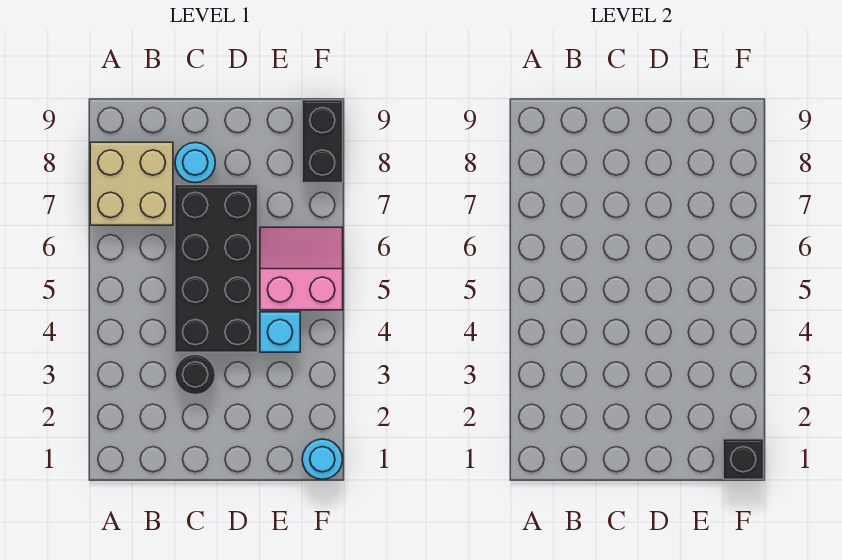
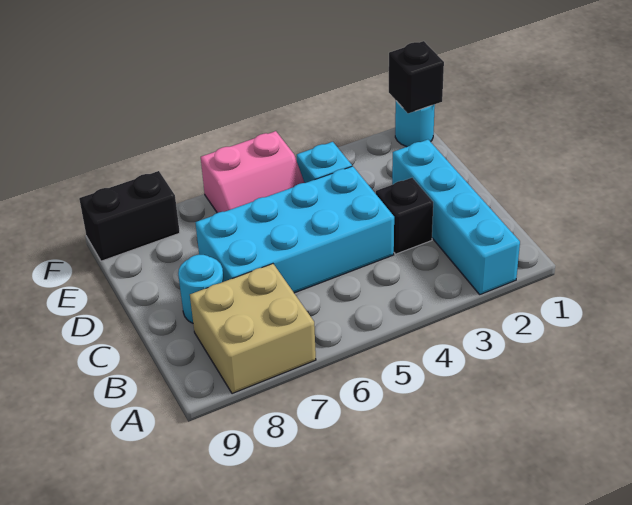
none -> cyan 1x4 brick [392,140,520,294]
black 1x1 round brick [175,354,215,395] -> black 1x1 brick [376,178,433,254]
black 2x4 brick [175,185,258,352] -> cyan 2x4 brick [195,166,394,293]
pink 2x2 slope [260,227,343,310] -> pink 2x2 slope turned to [201,131,304,213]

